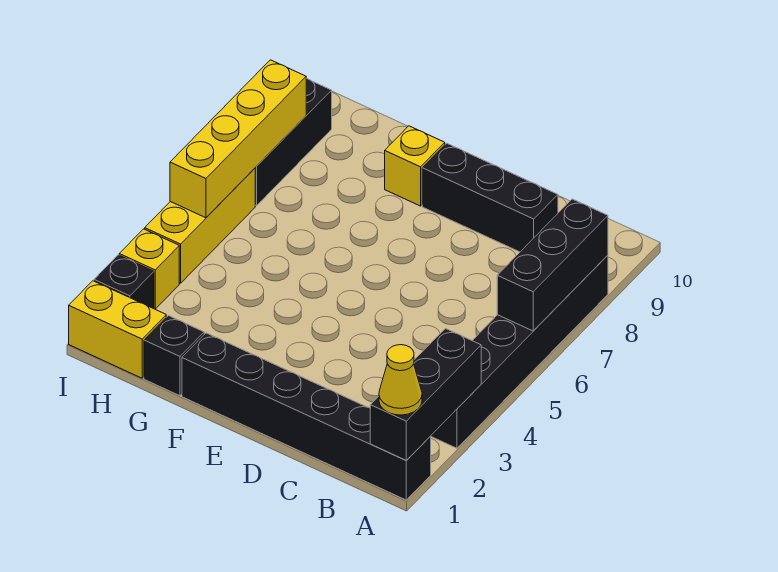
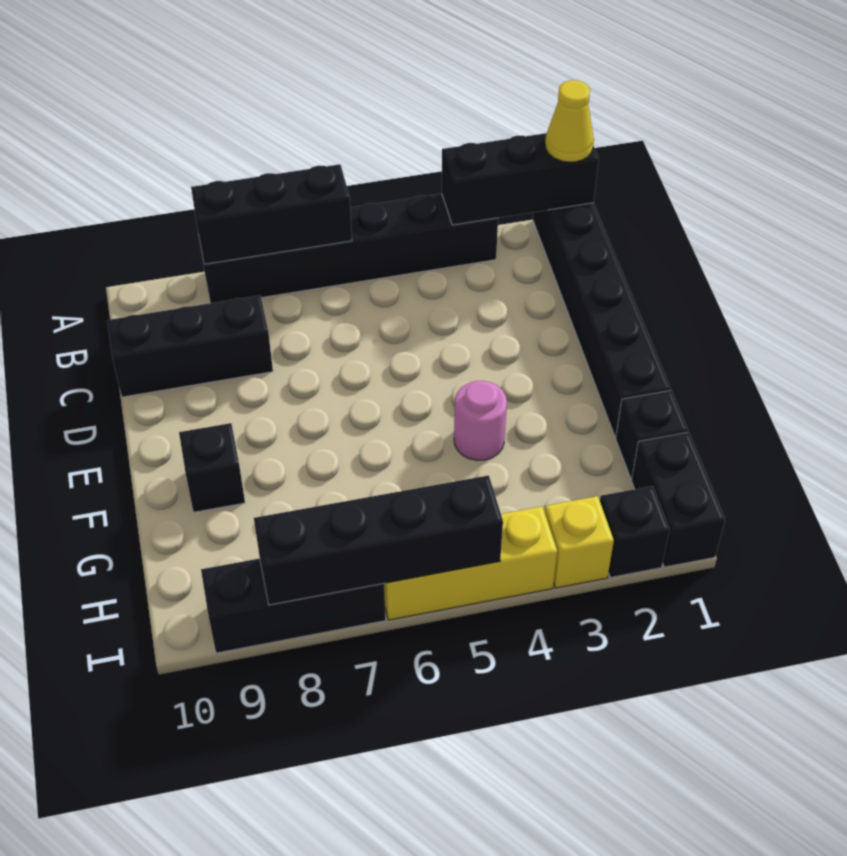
black 1x3 brick [422,143,558,252] -> black 1x3 brick turned to [107,295,273,397]
none -> pink 1x1 round brick [454,381,507,460]
yellow 1x1 brick [385,126,445,206] -> black 1x1 brick [179,423,245,512]
yellow 1x2 brick [69,281,166,378] -> black 1x2 brick [631,432,725,567]
yellow 1x4 brick [170,60,306,218] -> black 1x4 brick [254,475,503,605]

